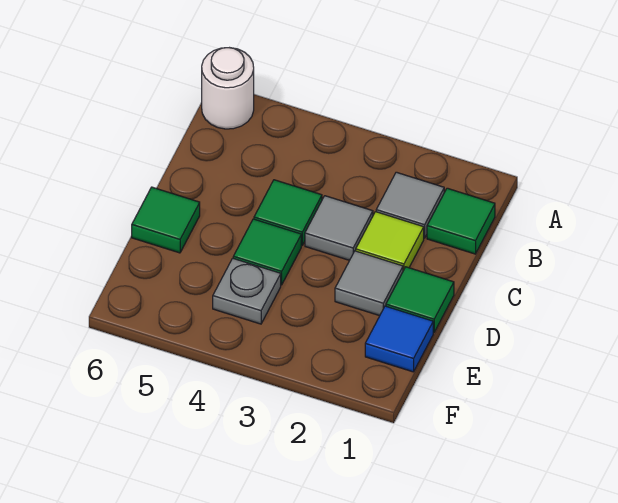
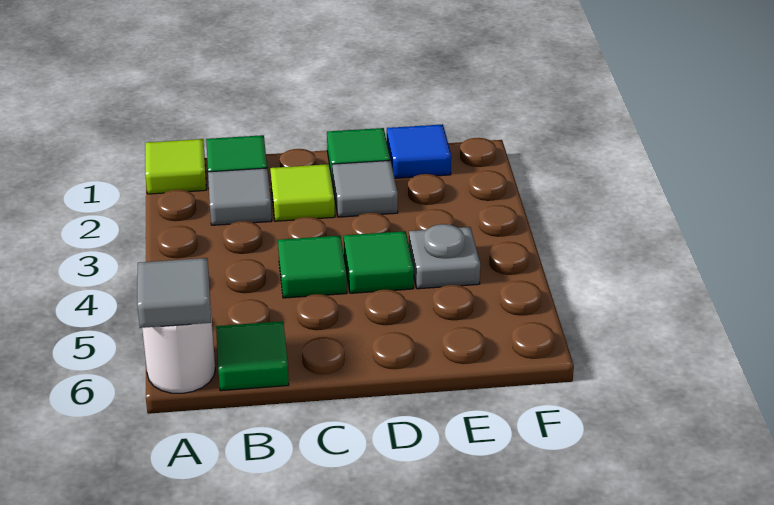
none -> lime 1x1 tile [145,139,206,194]
grey 1x1 tile [305,196,373,260] -> grey 1x1 tile moved to [137,258,211,328]
green 1x1 tile [132,187,200,253] -> green 1x1 tile moved to [216,321,289,391]

